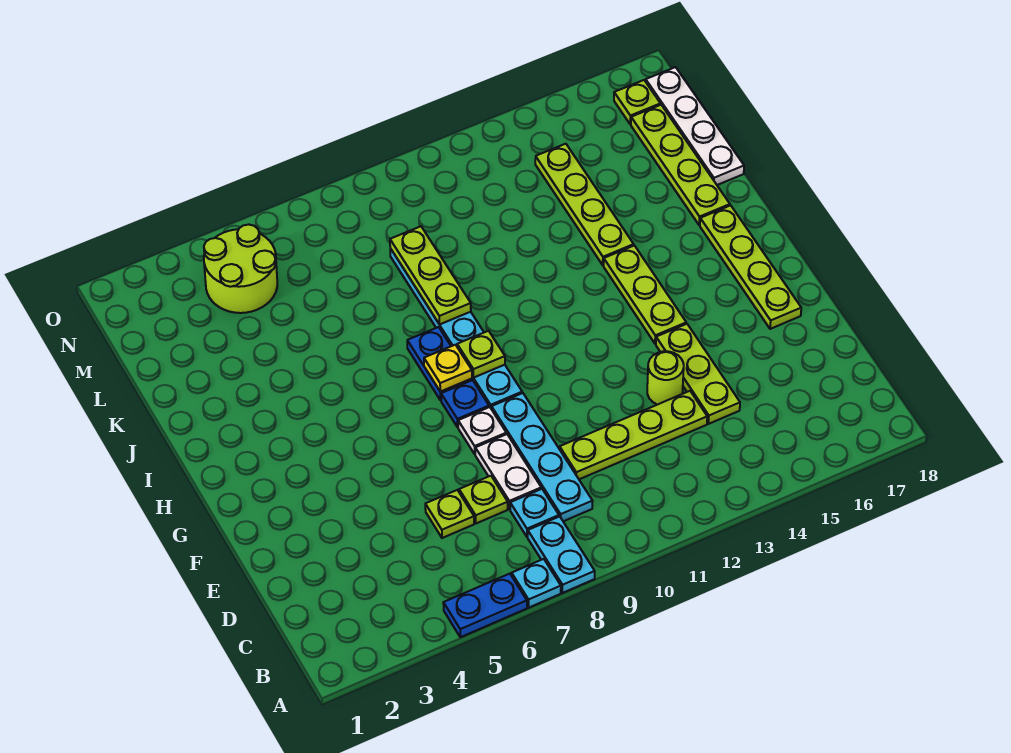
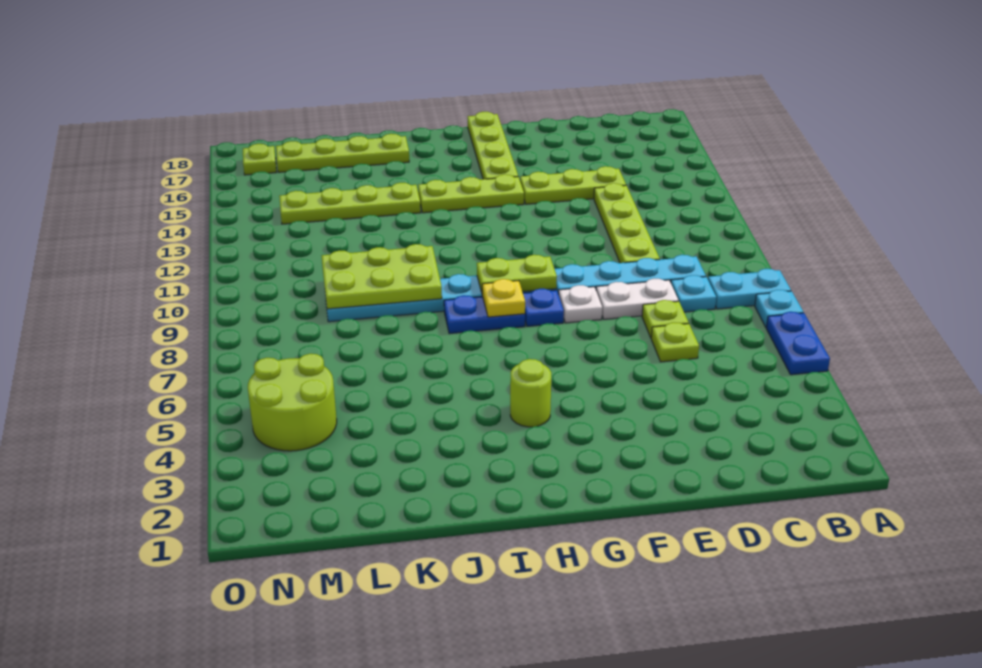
lime 1x1 round brick [647,351,684,405] -> lime 1x1 round brick moved to [510,359,551,427]
lime 1x4 plate [700,205,801,329] -> lime 1x4 plate turned to [468,112,518,179]
lime 1x1 plate [457,331,505,378] -> lime 1x2 plate [477,255,557,292]
lime 1x3 plate [390,226,471,324] -> lime 2x3 plate [322,244,442,309]
white 1x4 plate [646,67,744,185] -> none

